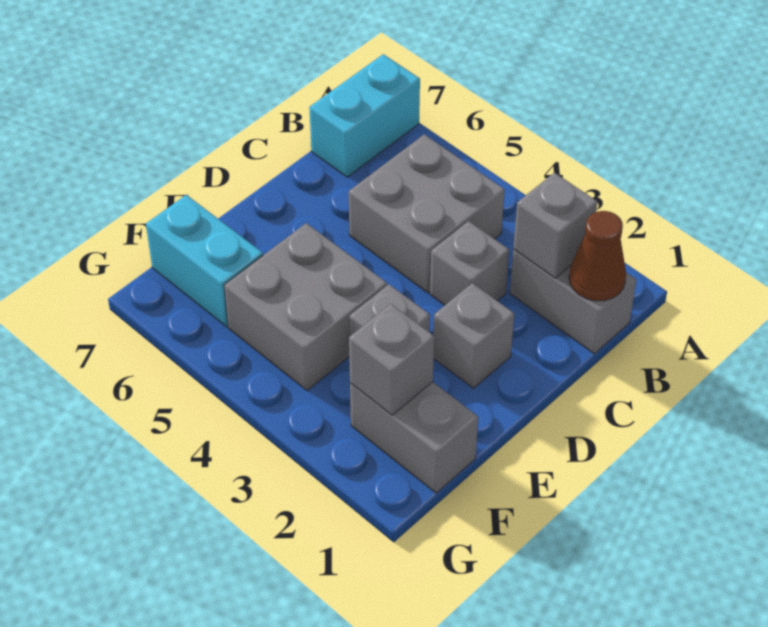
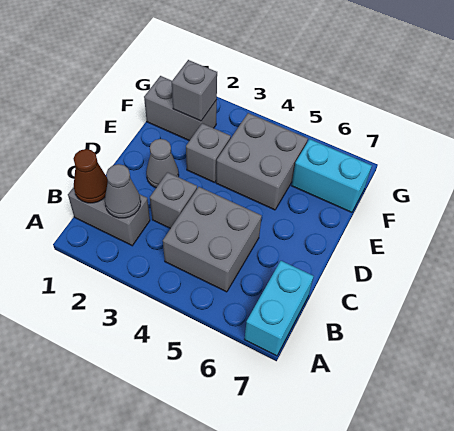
grey 1x1 brick [513,173,597,278] -> grey 1x1 cone [105,164,141,218]
grey 1x1 brick [433,283,514,388] -> grey 1x1 cone [146,139,179,188]

